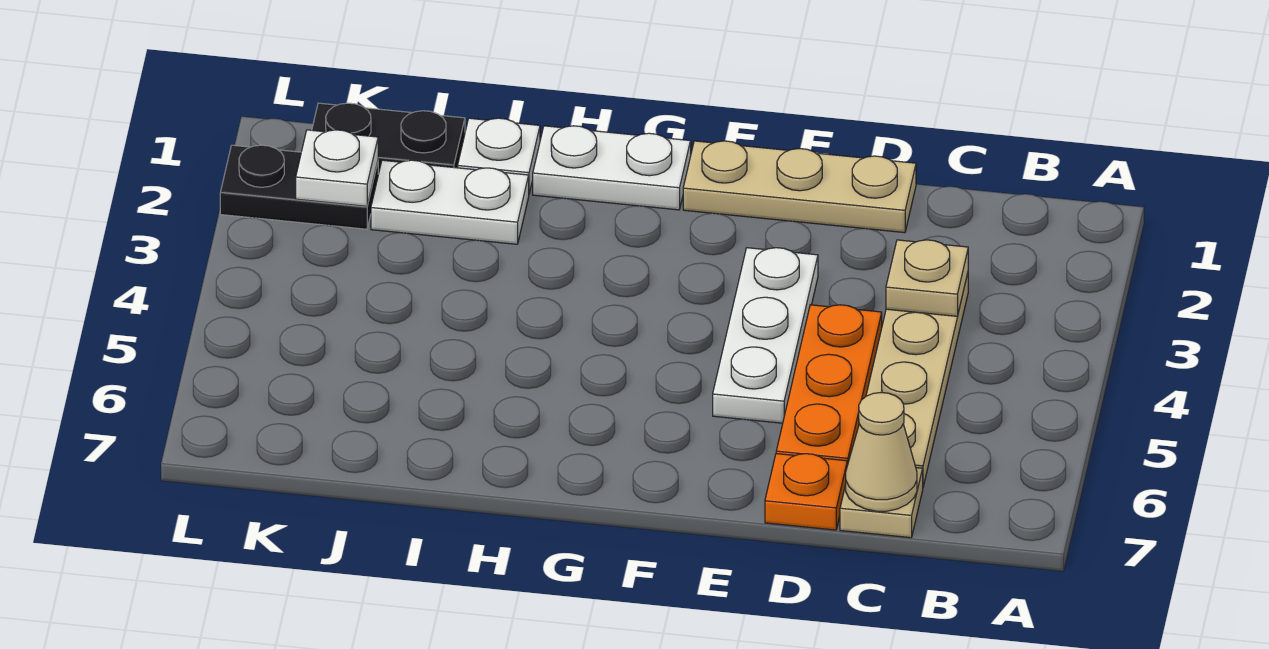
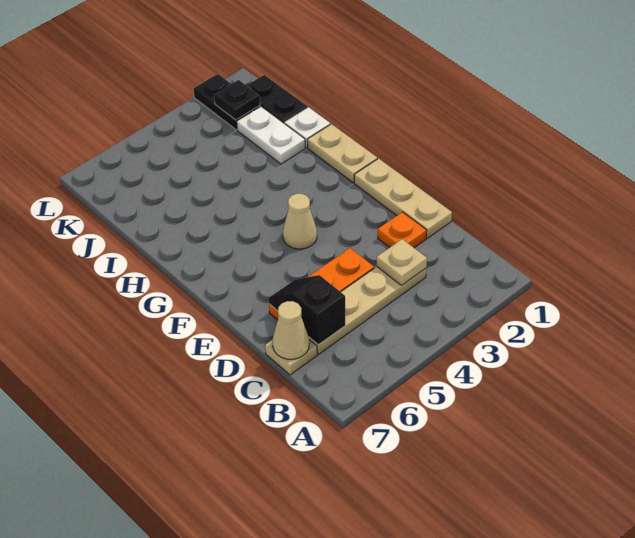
none -> black 1x2 slope [269,275,345,345]
orange 1x1 plate [765,454,847,530] -> orange 1x1 plate moved to [378,212,427,248]
white 1x3 plate [713,248,818,423] -> none
none -> tan 1x1 cone [283,194,317,249]
white 1x2 plate [533,126,691,210] -> tan 1x2 plate [307,124,377,183]
white 1x1 plate [296,130,378,206] -> black 1x1 plate [214,80,260,120]

